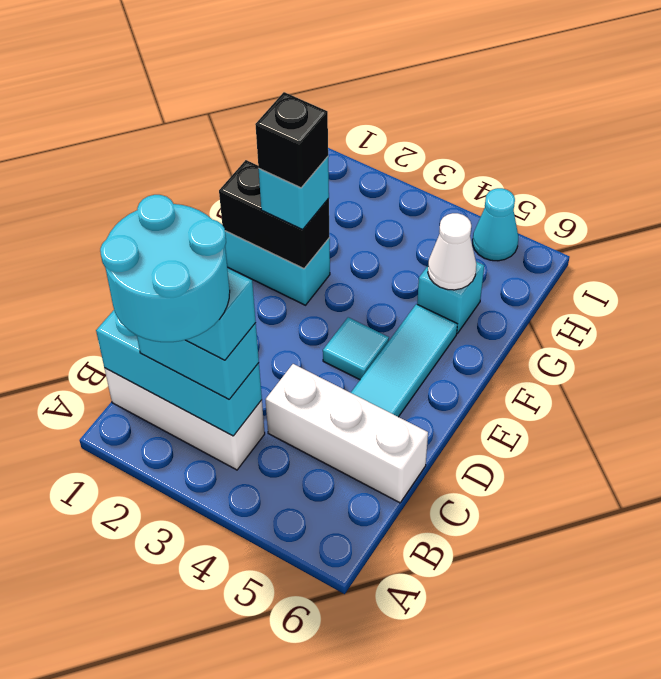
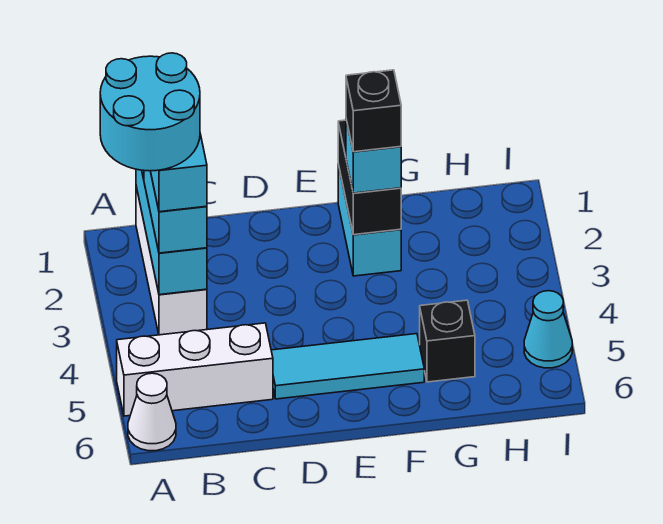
white 1x3 brick [265,364,428,503] -> white 1x3 brick turned to [117,323,273,416]
cyan 1x1 tile [323,317,389,380] -> none
cyan 1x1 brick [417,262,484,333] -> black 1x1 brick [420,300,475,382]
white 1x1 cone [428,213,476,290] -> white 1x1 cone moved to [128,373,176,451]

